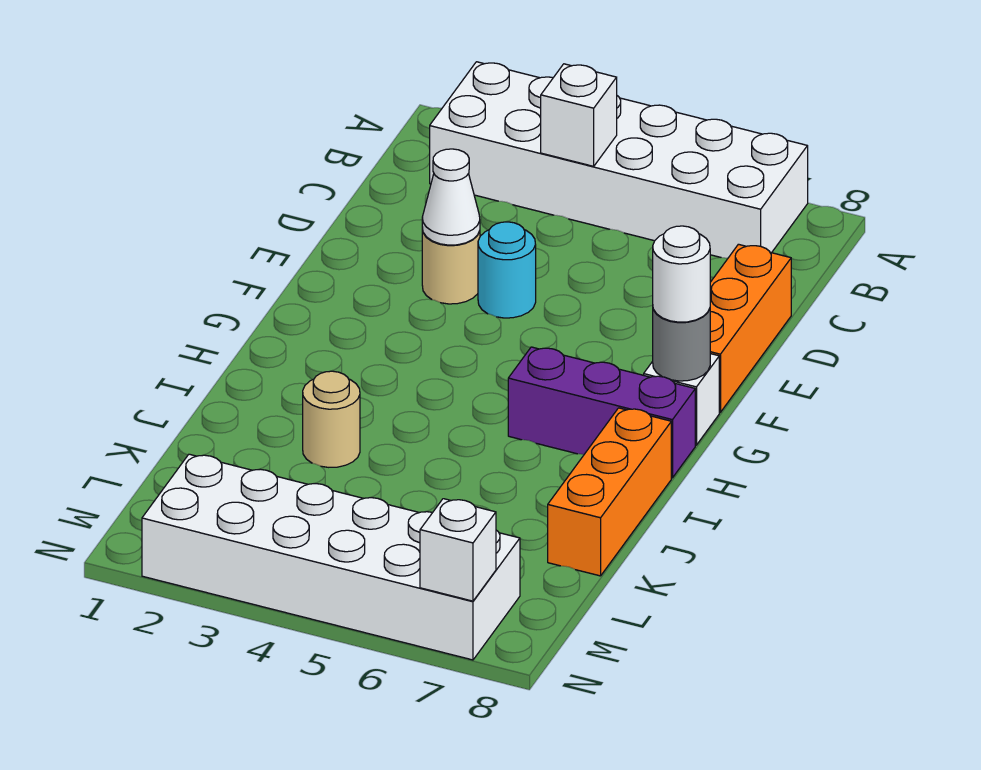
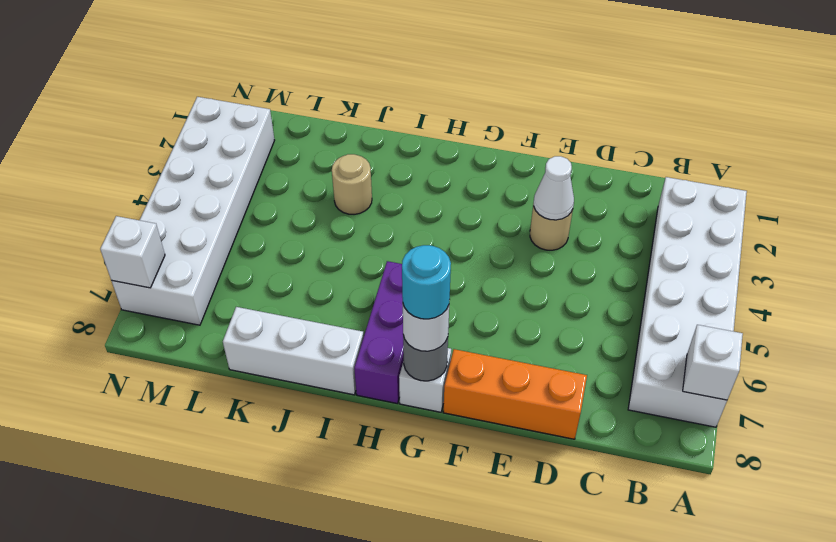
white 1x1 brick [541,64,617,166] -> white 1x1 brick moved to [683,325,743,400]
cyan 1x1 round brick [478,222,536,318] -> cyan 1x1 round brick moved to [402,245,451,319]
orange 1x3 brick [548,408,671,576] -> white 1x3 brick [223,307,364,395]

